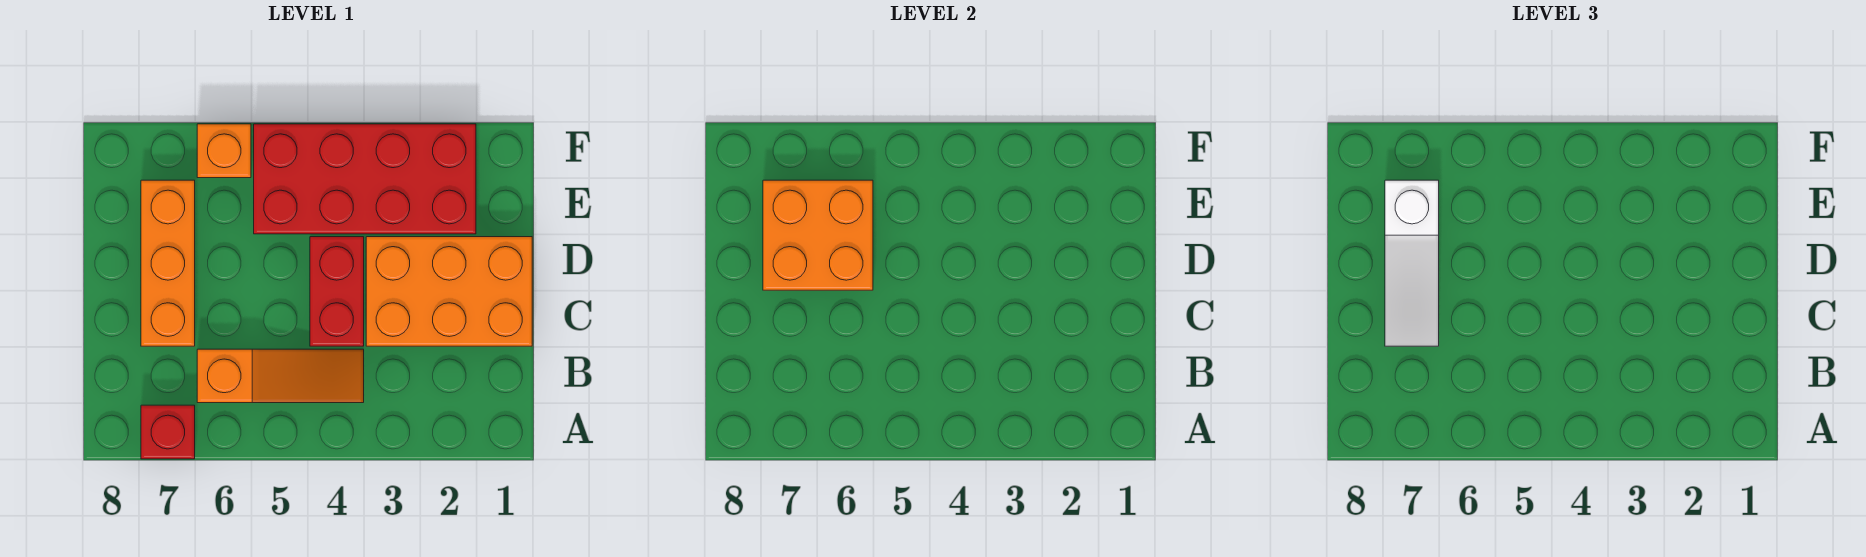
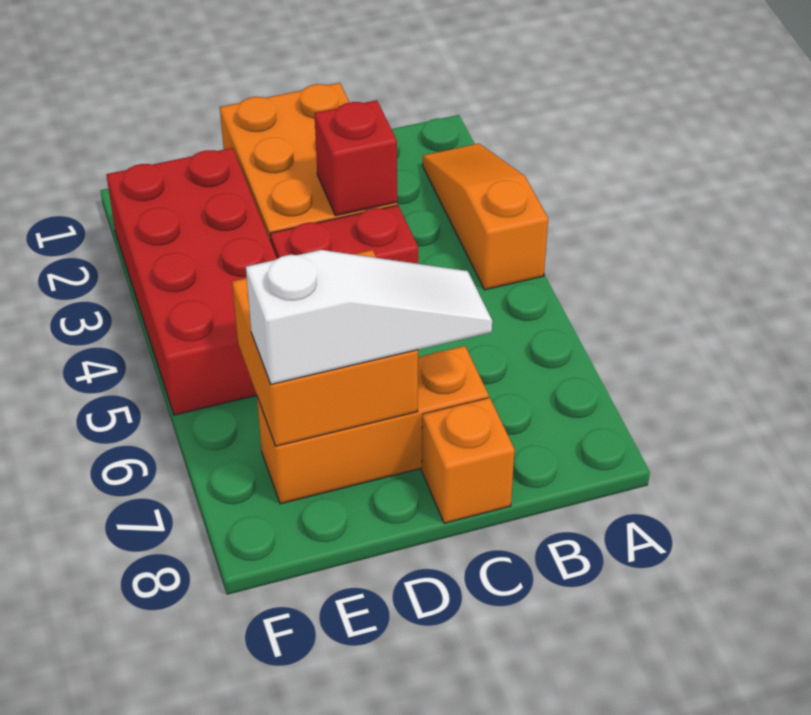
red 1x1 brick [141,405,195,459] -> red 1x1 brick moved to [314,100,397,216]
orange 1x3 slope [197,349,364,403] -> orange 1x3 slope moved to [423,144,548,290]
orange 1x1 brick [197,124,251,178] -> orange 1x1 brick moved to [422,398,515,523]

